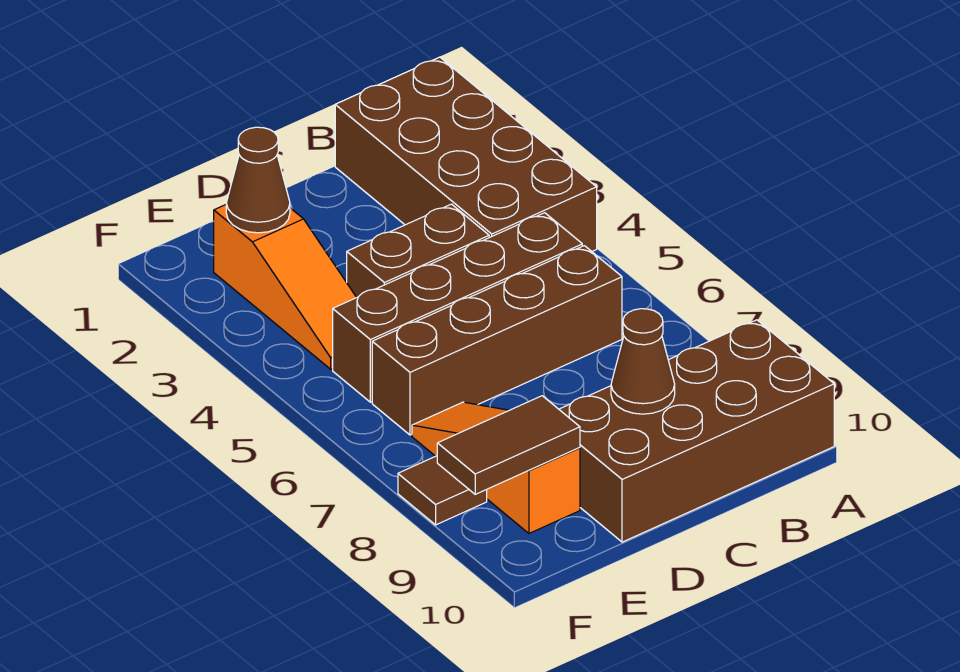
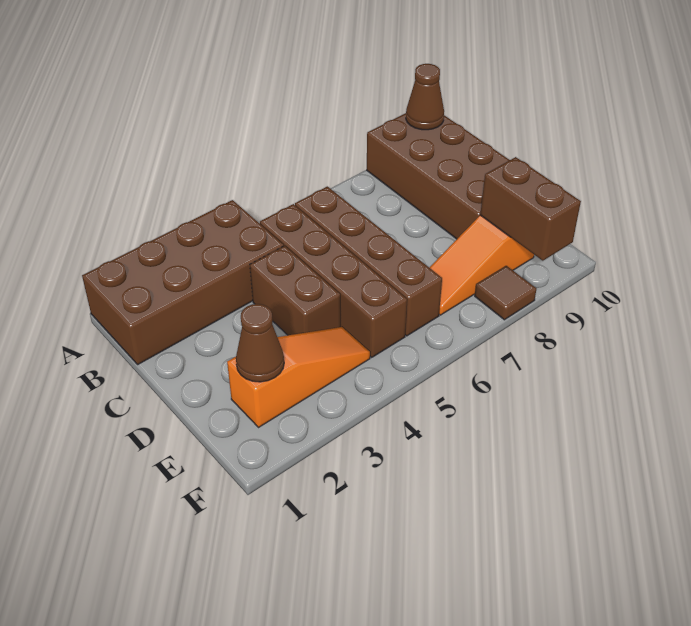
brown 1x1 cone [611,309,675,414] -> brown 1x1 cone moved to [406,64,444,130]
brown 1x2 tile [437,396,580,494] -> brown 1x2 brick [480,157,581,261]

